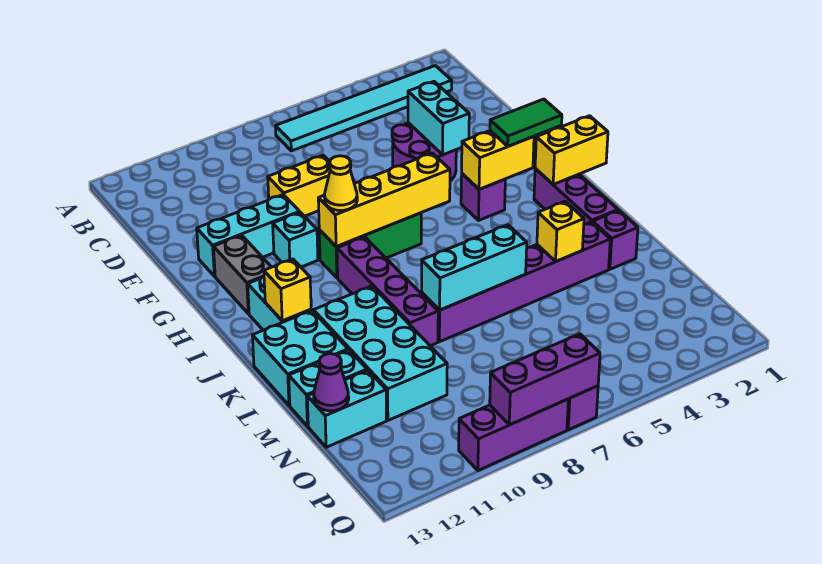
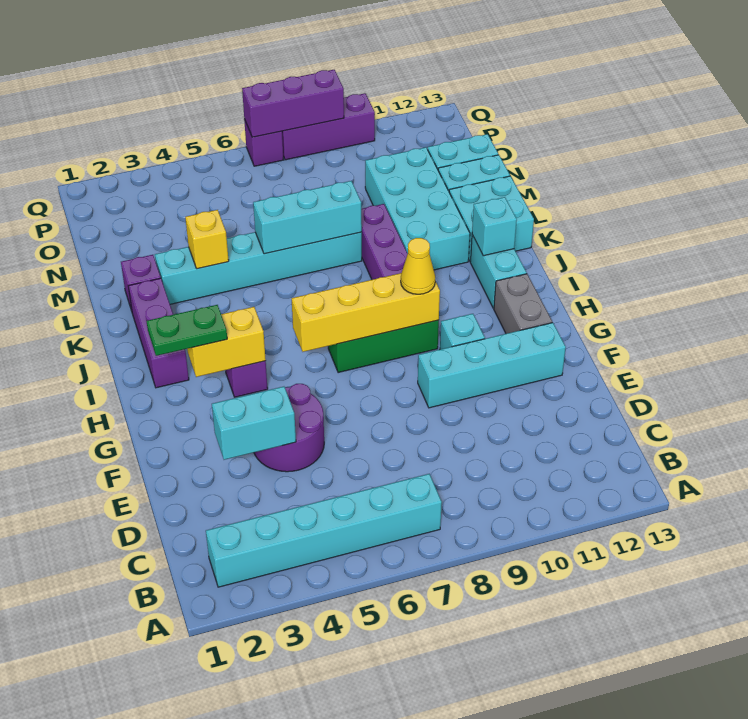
cyan 1x6 tile [276,66,452,151] -> cyan 1x6 brick [206,474,442,587]
cyan 1x2 brick [408,82,469,155] -> cyan 1x2 brick turned to [212,387,296,460]
yellow 1x2 brick [268,155,330,216] -> none
cyan 1x3 brick [197,195,300,276] -> cyan 1x4 brick [418,323,566,408]
green 1x2 tile [490,99,562,146] -> green 1x2 plate [147,305,227,356]
yellow 1x2 brick [535,116,608,184] -> none
yellow 1x1 brick [264,259,311,321] -> cyan 1x1 brick [472,197,517,256]
purple 1x6 brick [422,222,610,342] -> cyan 1x6 brick [155,232,362,304]
purple 1x1 cone [314,354,349,411] -> none

